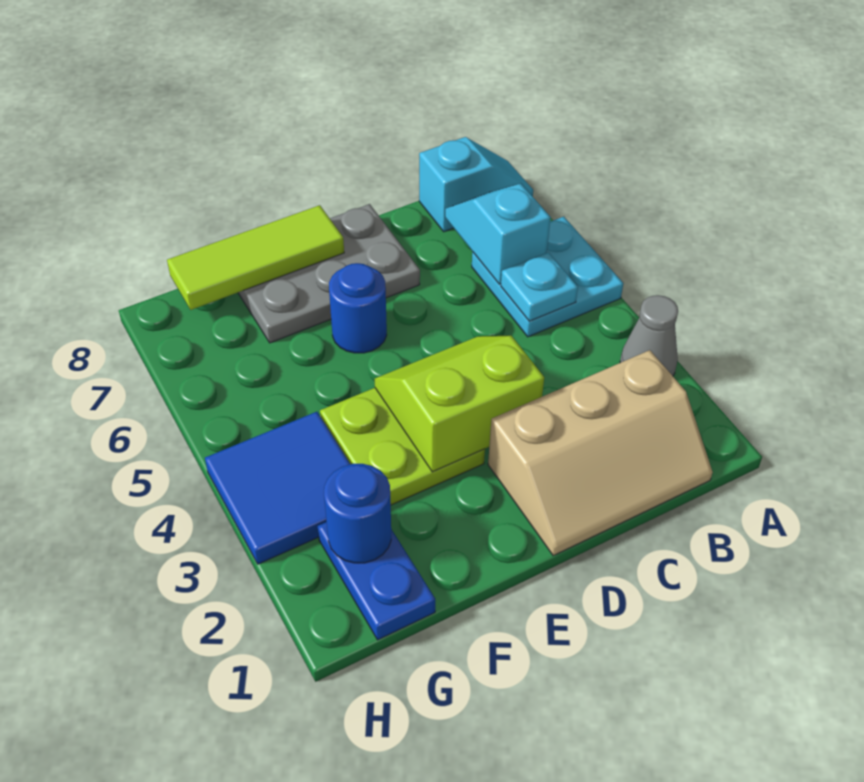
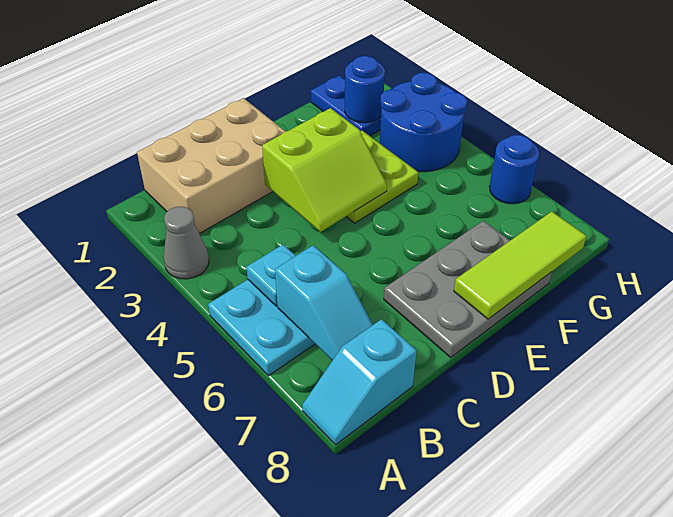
tan 2x3 slope [488,350,713,556] -> tan 2x3 brick [137,98,285,234]
blue 1x1 round brick [329,263,387,353] -> blue 1x1 round brick moved to [489,135,539,204]
blue 2x2 tile [205,412,350,564] -> blue 2x2 round brick [380,73,467,172]

